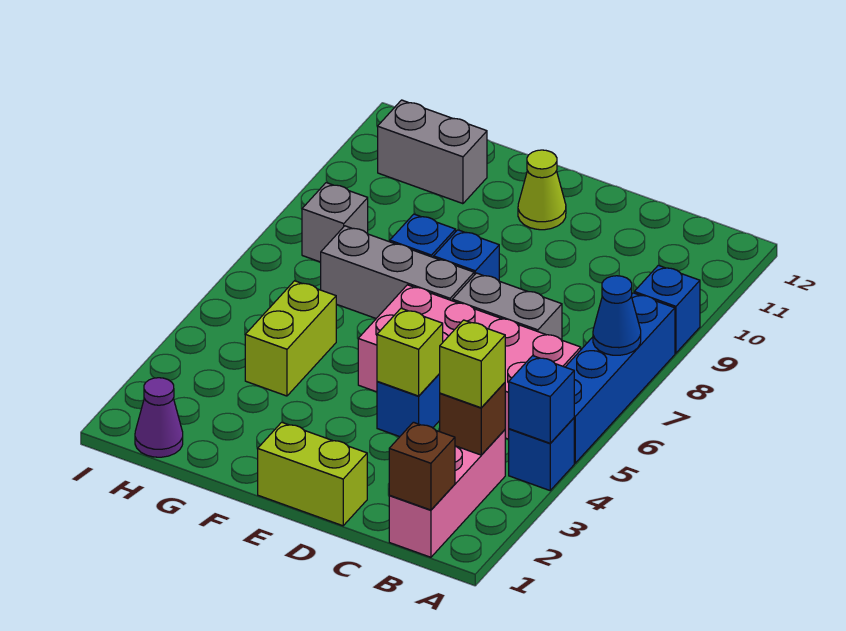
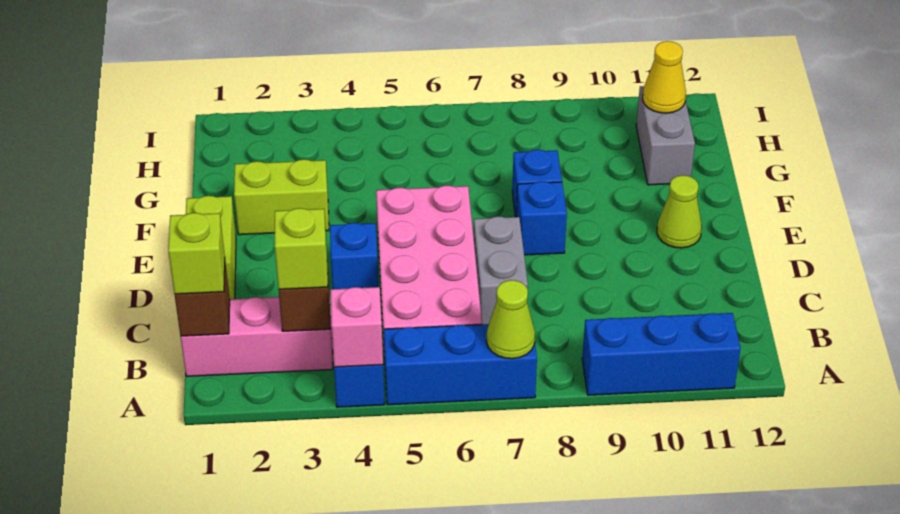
blue 1x1 brick [509,356,574,443] -> pink 1x1 brick [330,287,383,367]
blue 1x4 brick [566,293,675,463] -> blue 1x3 brick [384,322,537,405]
blue 1x1 cone [593,276,641,355] -> lime 1x1 cone [486,280,535,359]
blue 1x1 brick [634,265,700,353] -> blue 1x3 brick [582,313,741,395]
lime 1x1 brick [377,308,443,396] -> lime 1x1 brick moved to [168,213,225,294]
grey 1x3 brick [321,226,474,318] -> none
lime 1x2 brick [245,281,336,396] -> lime 1x2 brick moved to [234,159,329,235]
purple 1x1 cone [135,378,183,457] -> none
grey 1x1 brick [302,183,368,262] -> none
none -> yellow 1x1 cone [643,41,686,113]

